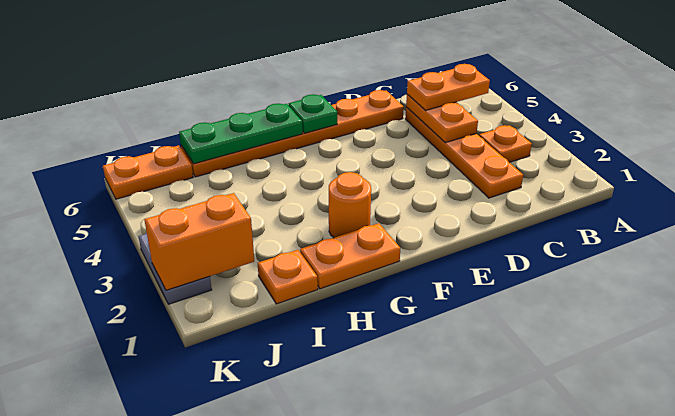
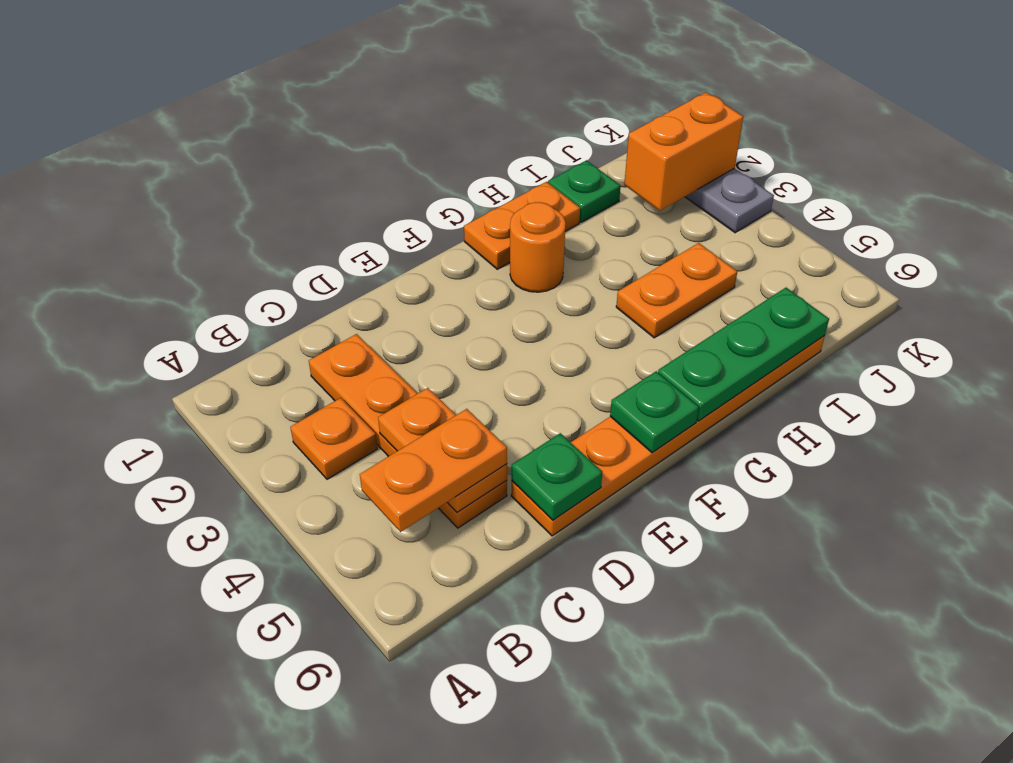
none -> green 1x1 plate [512,433,602,520]
orange 1x1 plate [258,250,318,304] -> green 1x1 plate [548,160,620,222]
orange 1x2 plate [103,146,193,199] -> orange 1x2 plate moved to [616,243,737,338]

